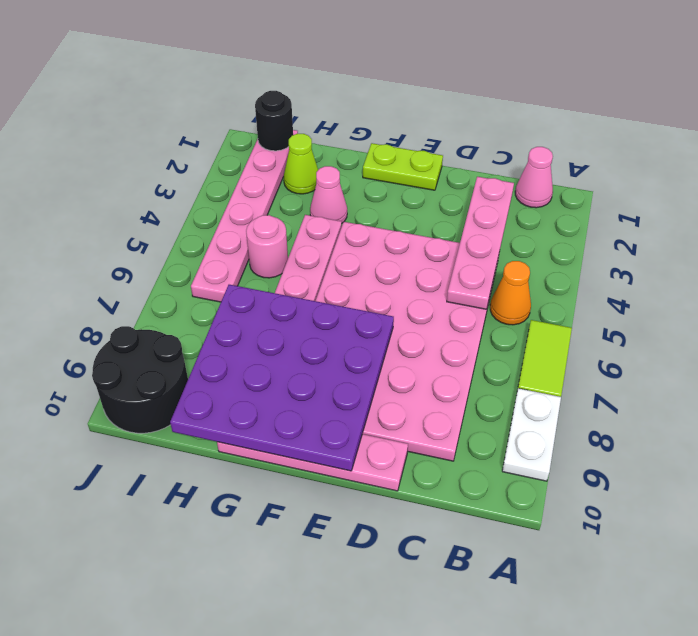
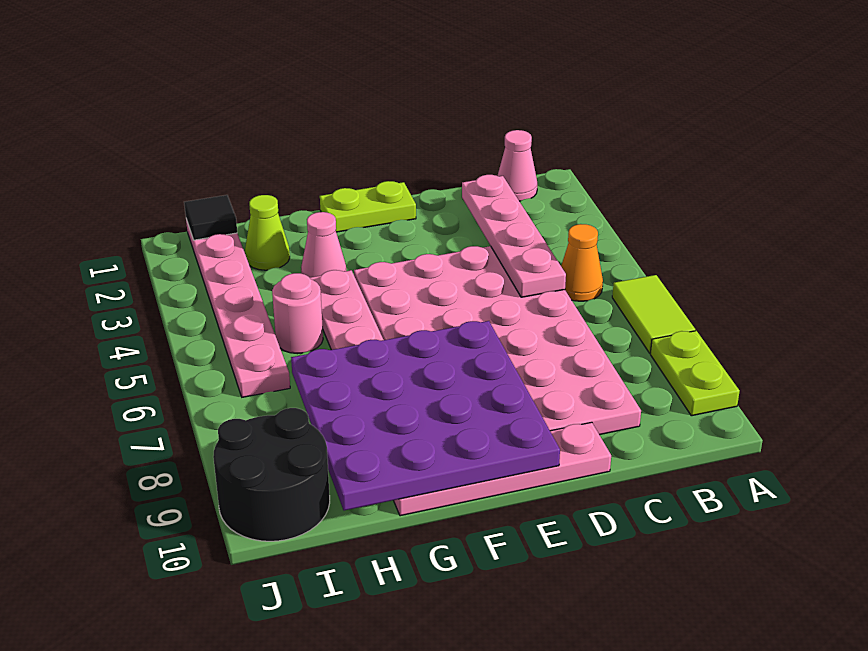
white 1x2 plate [502,388,561,481] -> lime 1x2 plate [650,331,739,416]
black 1x1 round brick [255,91,293,151] -> black 1x1 tile [184,195,237,240]

